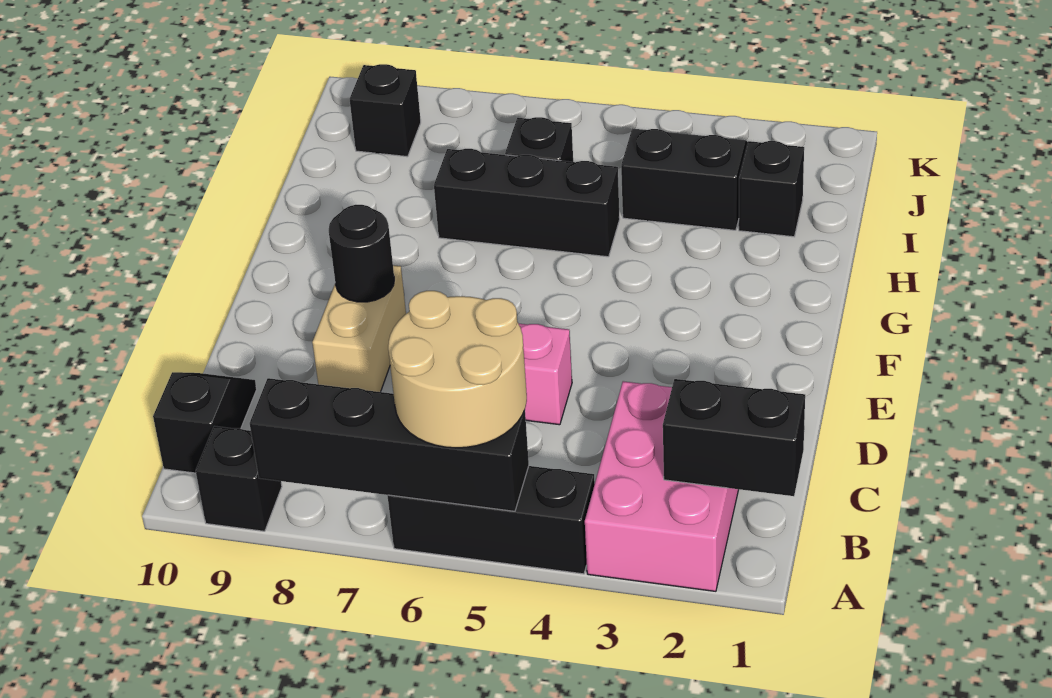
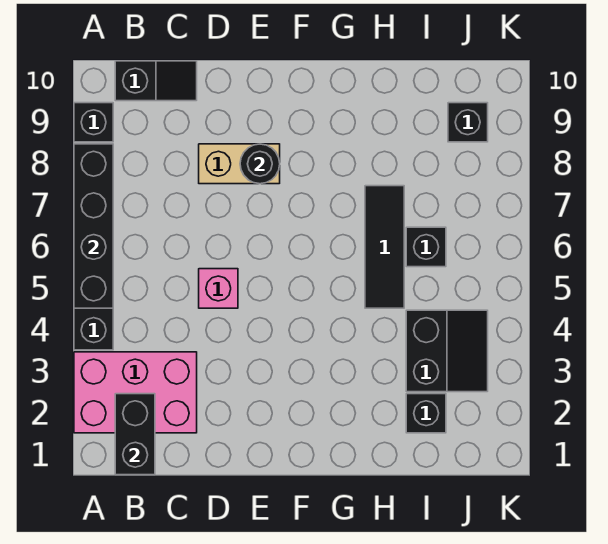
tan 2x2 round brick [388,291,527,448] -> none
black 1x3 brick [434,149,620,257] -> black 1x3 tile [365,186,404,308]

